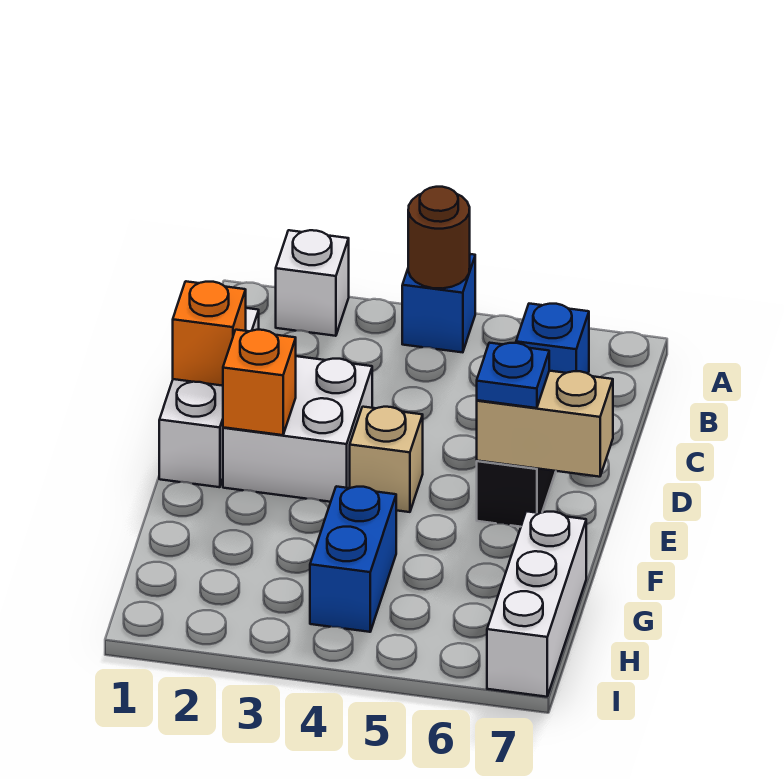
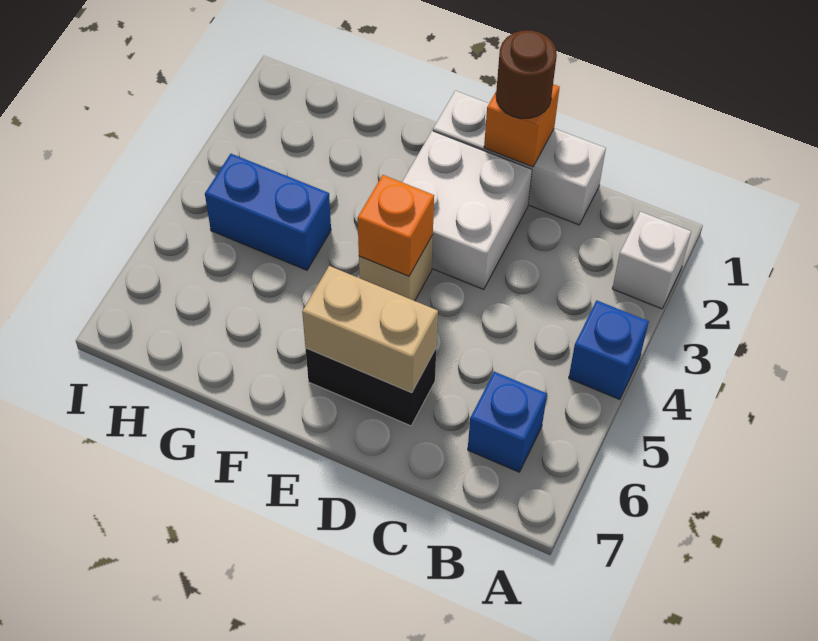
brown 1x1 round brick [408,187,470,288] -> brown 1x1 round brick moved to [496,30,557,119]
orange 1x1 brick [223,330,296,435] -> orange 1x1 brick moved to [358,175,434,276]
tan 1x2 brick [477,371,613,477] -> tan 1x2 brick turned to [302,266,438,393]
blue 1x1 plate [477,343,549,408] -> none
white 1x3 brick [487,511,586,697] -> none

